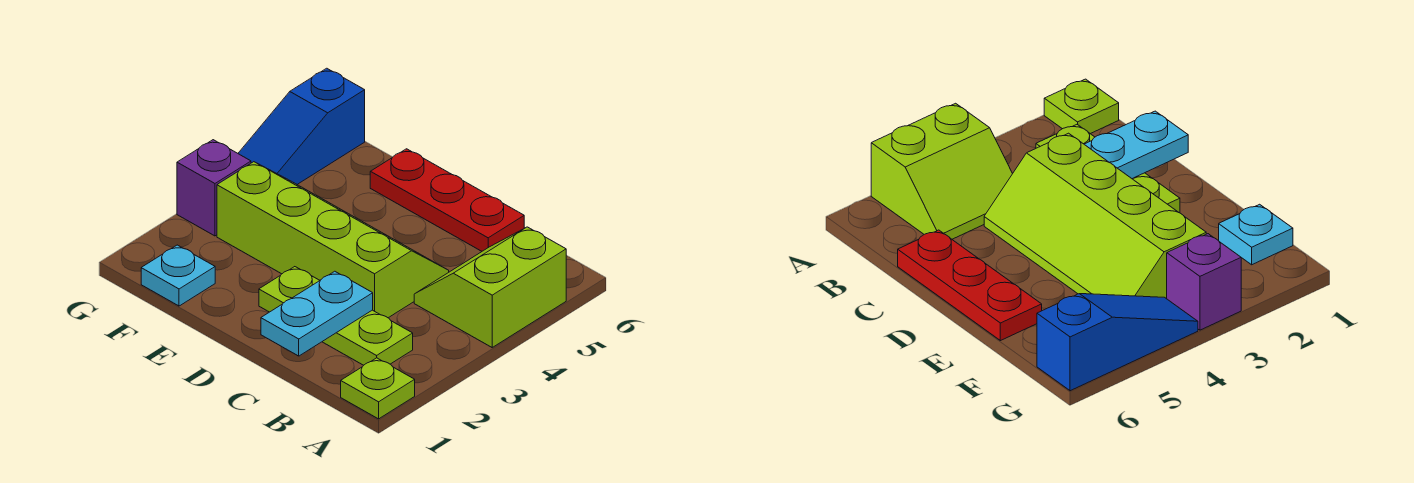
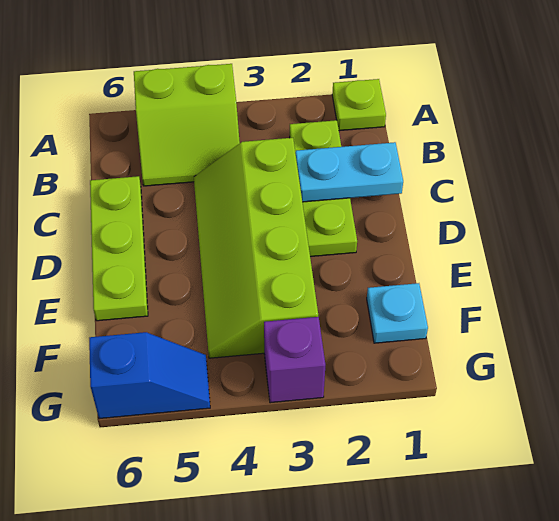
red 1x3 plate [370,149,524,251] -> lime 1x3 plate [90,176,148,321]
blue 1x3 slope [238,68,365,184] -> blue 1x2 slope [89,332,210,419]

